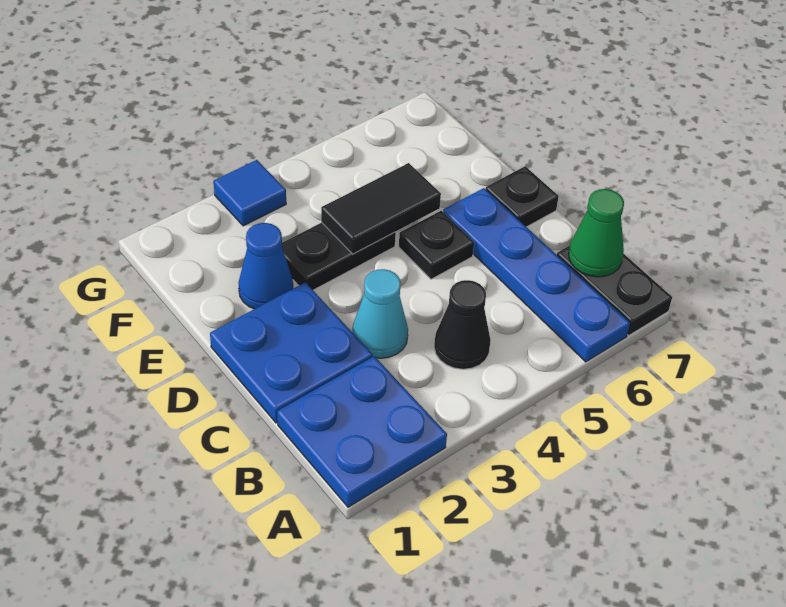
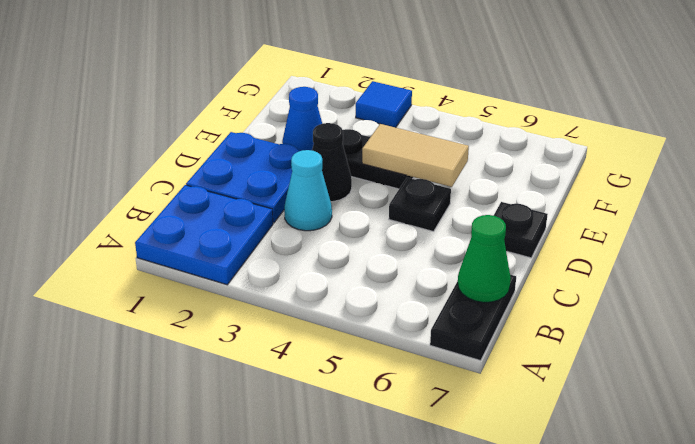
blue 1x4 plate [443,188,630,362] -> none
black 1x1 cone [434,280,491,369] -> black 1x1 cone moved to [312,123,352,202]
black 1x2 tile [321,163,441,254] -> tan 1x2 tile [362,124,469,187]

